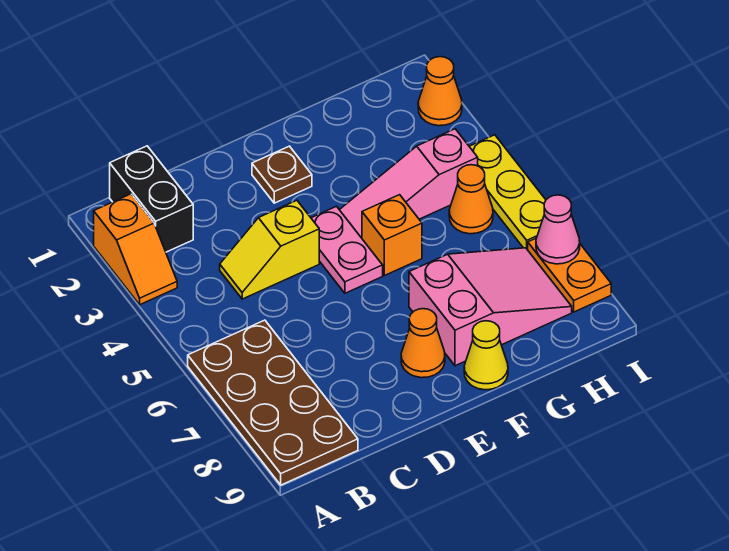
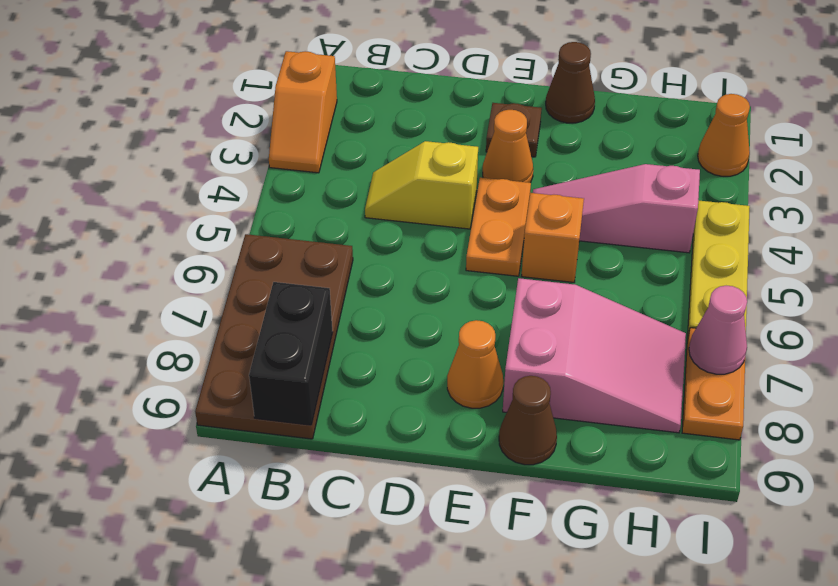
black 1x2 brick [110,146,193,252] -> black 1x2 brick moved to [249,282,333,425]
pink 1x2 plate [311,206,383,293] -> orange 1x2 plate [466,177,531,276]
none -> brown 1x1 cone [546,42,595,123]
yellow 1x1 cone [464,321,508,390] -> brown 1x1 cone [499,376,557,465]
orange 1x1 cone [449,165,493,234] -> orange 1x1 cone moved to [483,110,533,183]

